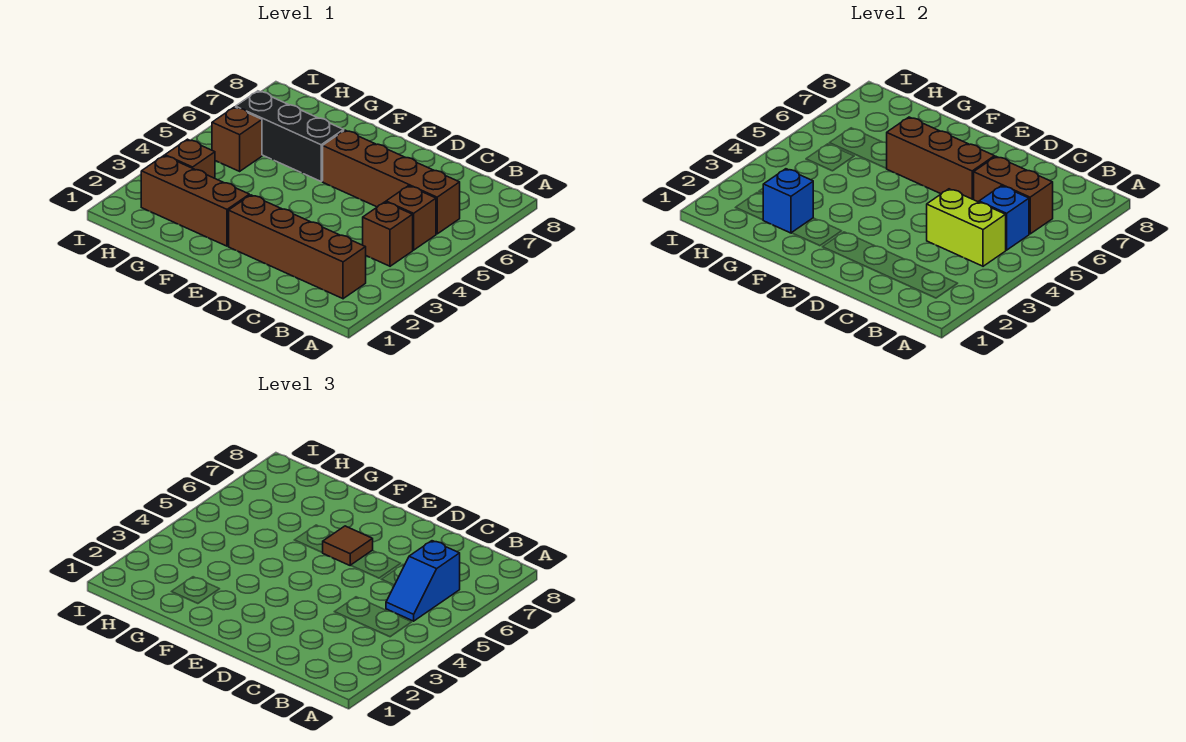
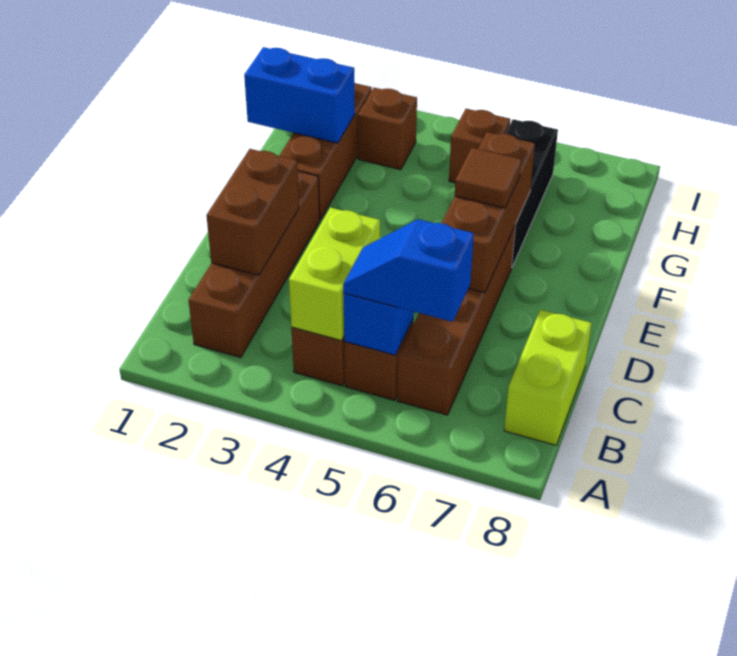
brown 1x2 brick [974,157,1053,234] -> brown 1x2 brick moved to [206,149,299,275]
none -> lime 1x2 brick [504,310,592,445]
blue 1x1 brick [763,169,813,233] -> blue 1x2 brick [244,47,355,143]

